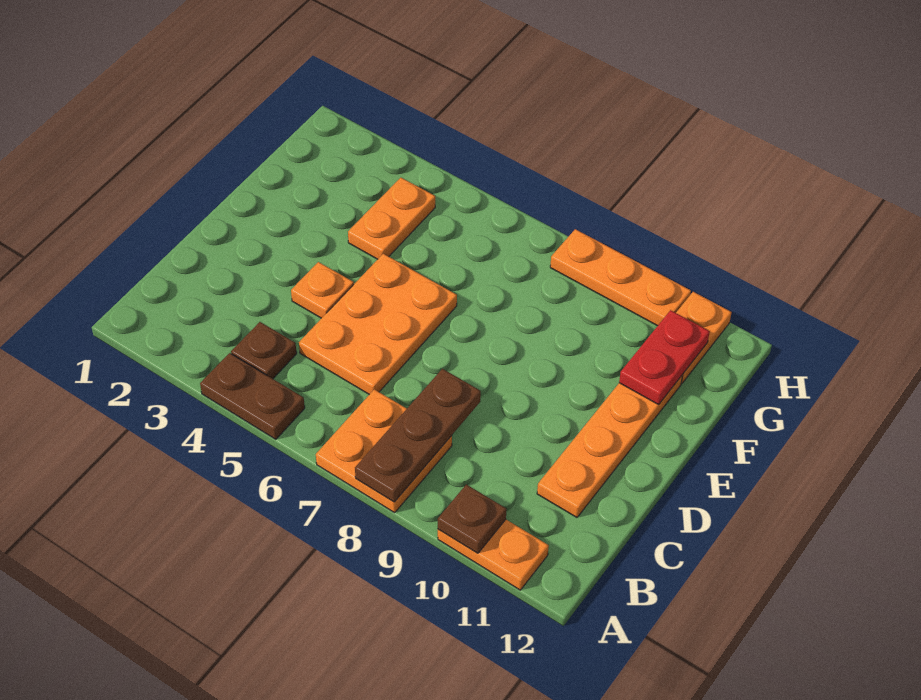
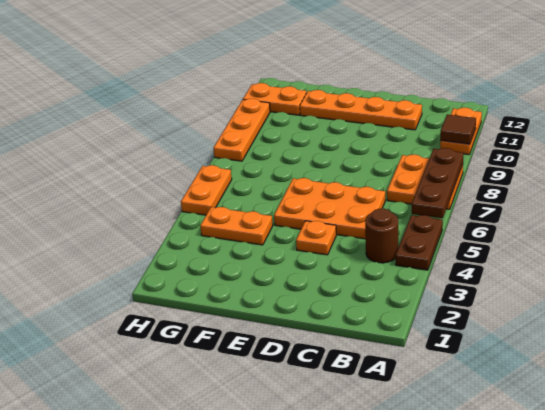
brown 1x3 plate [355,369,481,502] -> brown 1x3 plate turned to [412,148,463,218]
brown 1x1 plate [438,484,506,553] -> brown 1x1 tile [440,115,476,144]
brown 1x1 plate [231,322,297,379] -> brown 1x1 round brick [365,209,398,263]
red 1x2 plate [619,310,710,405] -> none
none -> orange 1x2 plate [181,165,232,215]

